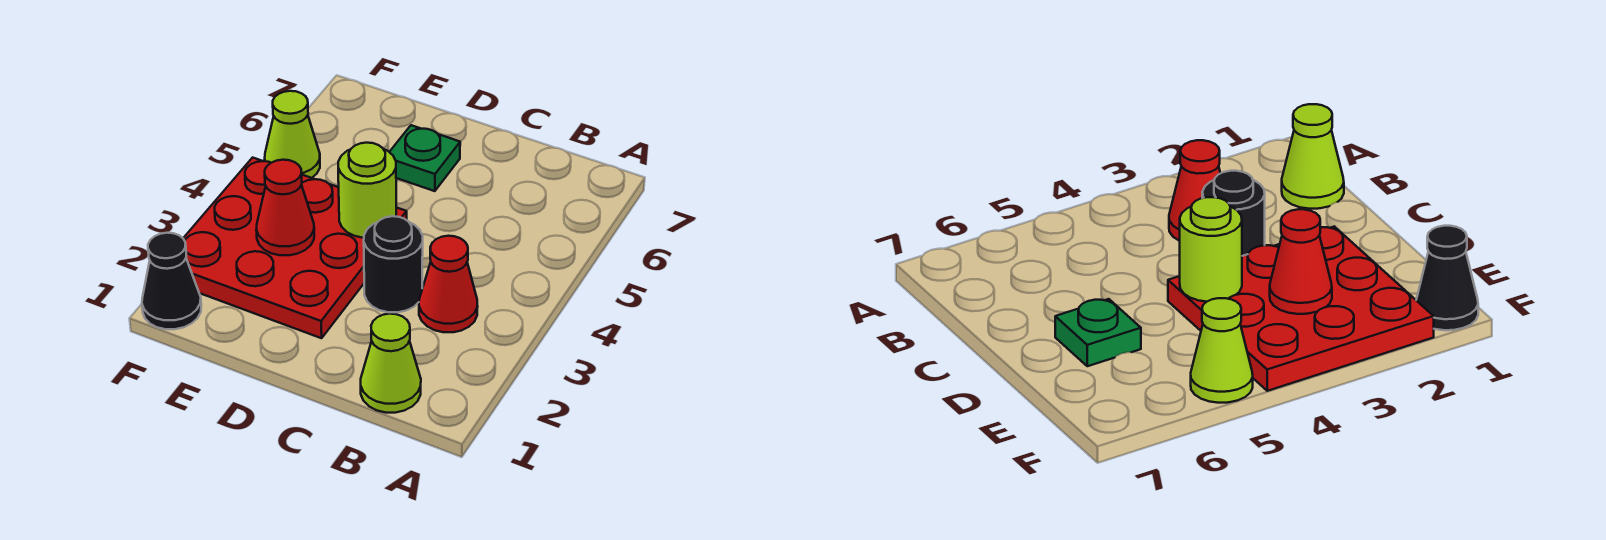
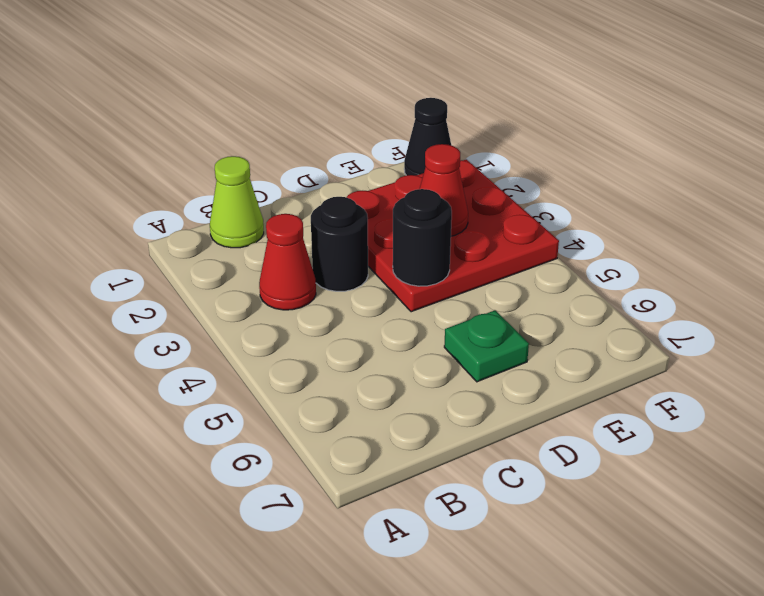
lime 1x1 round brick [338,143,396,238] -> black 1x1 round brick [393,189,452,286]
lime 1x1 cone [265,91,320,178] -> none

